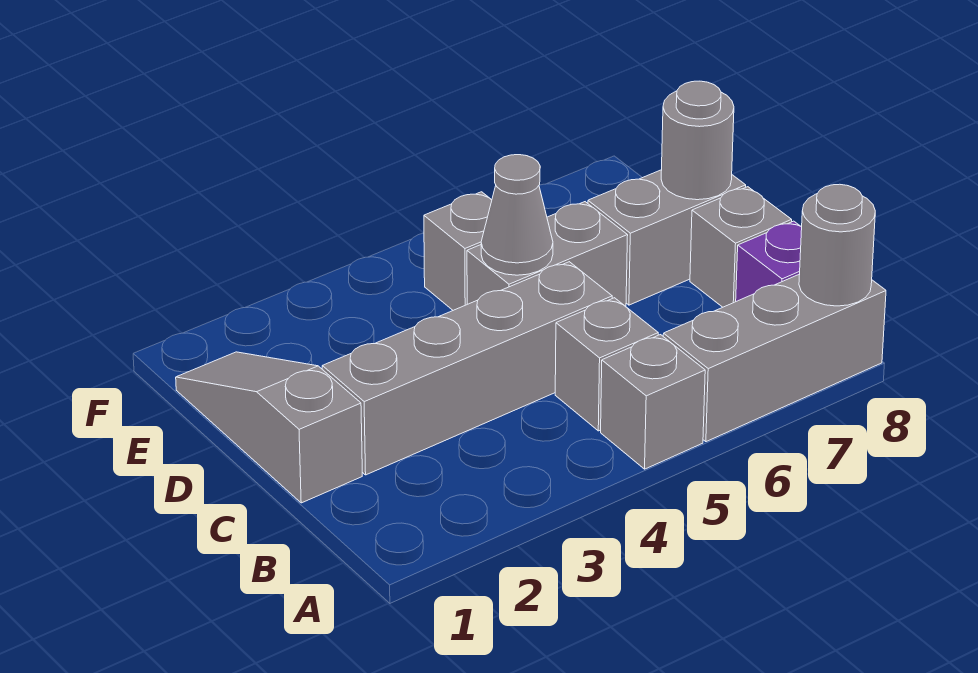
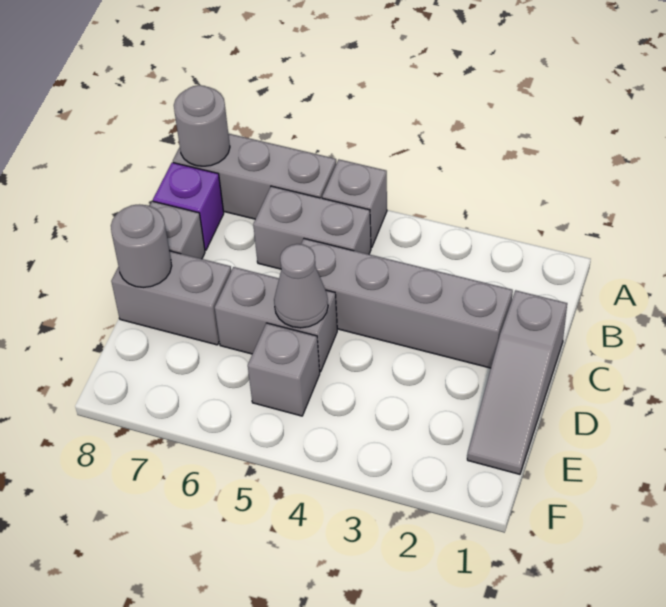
grey 1x1 brick [555,298,658,431] -> grey 1x2 brick [253,186,371,269]

